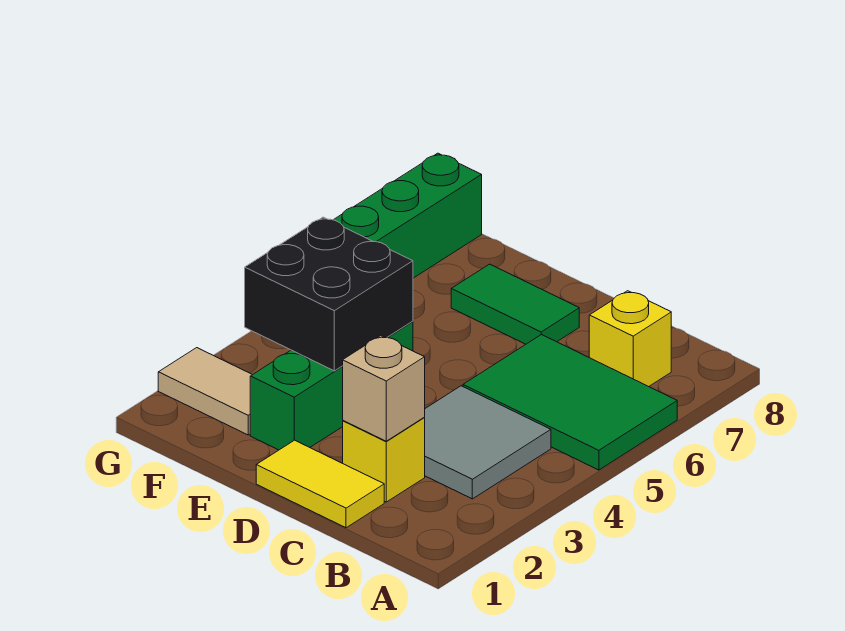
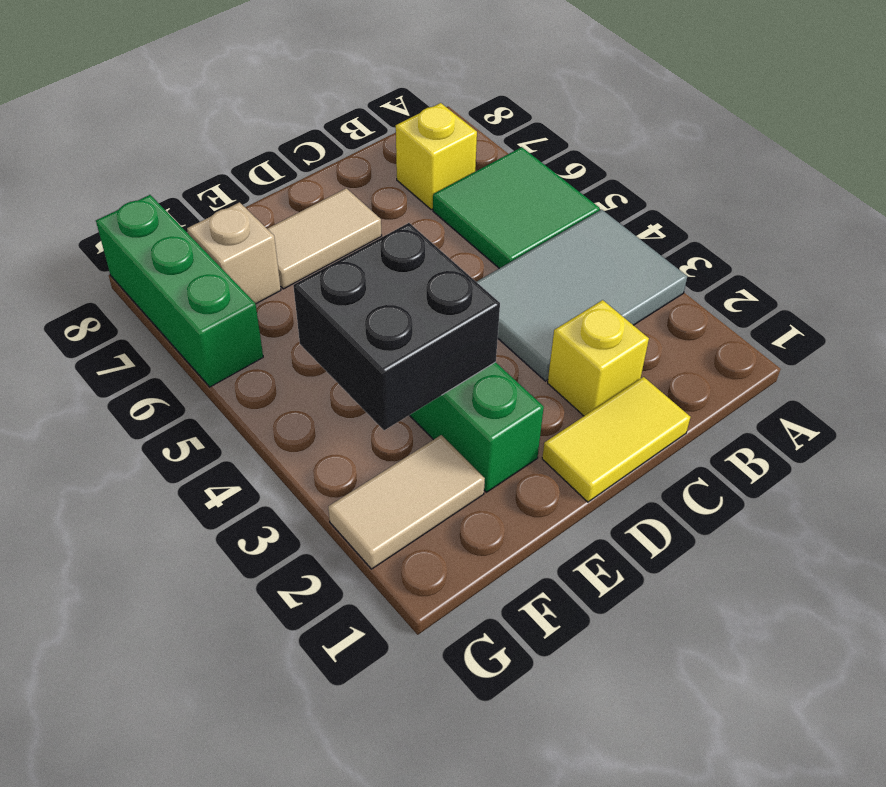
green 2x3 tile [463,334,677,470] -> green 2x2 tile [433,147,600,268]
grey 2x2 tile [424,386,551,499] -> grey 2x3 tile [477,210,687,381]
tan 1x1 brick [343,336,425,441] -> tan 1x1 brick moved to [187,202,281,304]
green 1x2 tile [451,264,579,344] -> tan 1x2 tile [267,188,382,289]

